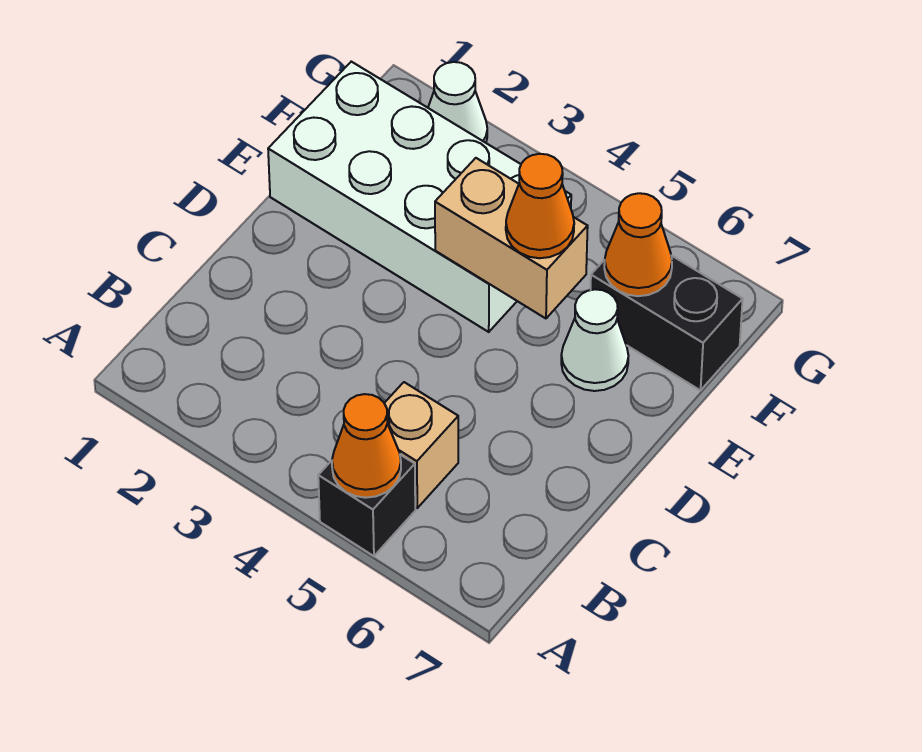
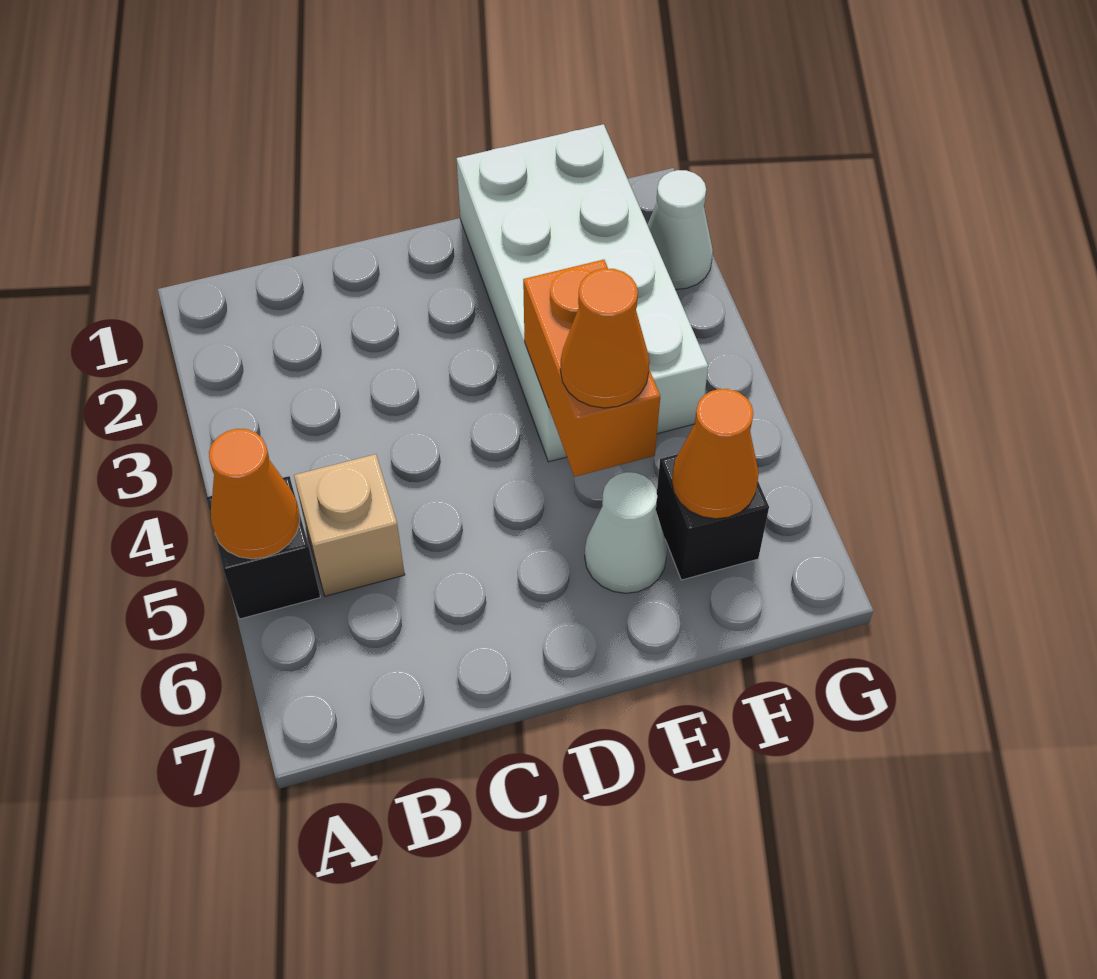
tan 1x2 brick [435,158,588,318] -> orange 1x2 brick [523,260,660,477]
black 1x2 brick [591,255,743,390] -> black 1x1 brick [656,454,769,580]

